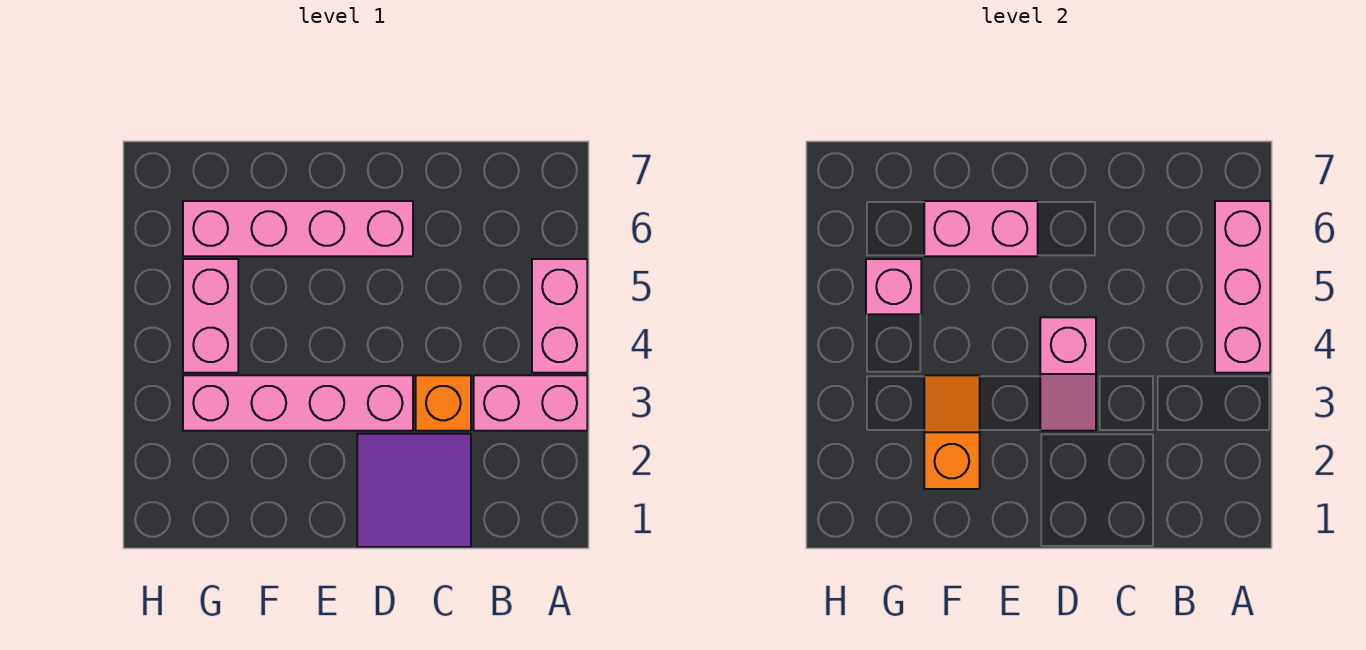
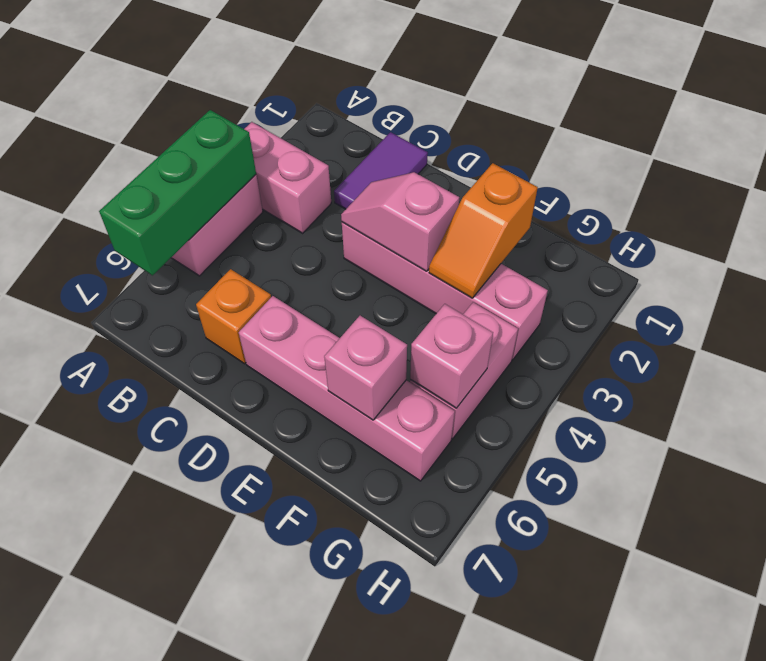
pink 1x3 brick [1215,201,1270,373] -> green 1x3 brick [99,110,256,275]
purple 2x2 tile [357,434,471,547] -> purple 1x2 tile [334,132,428,209]
orange 1x1 brick [416,375,471,431] -> orange 1x1 brick moved to [196,269,271,364]
pink 1x2 slope [1040,317,1096,431] -> pink 1x2 slope turned to [341,172,459,271]
pink 1x2 brick [924,201,1038,256] -> pink 1x1 brick [324,316,407,420]

